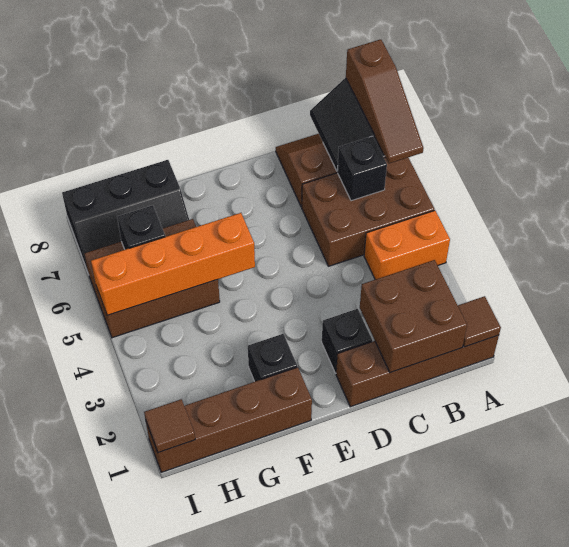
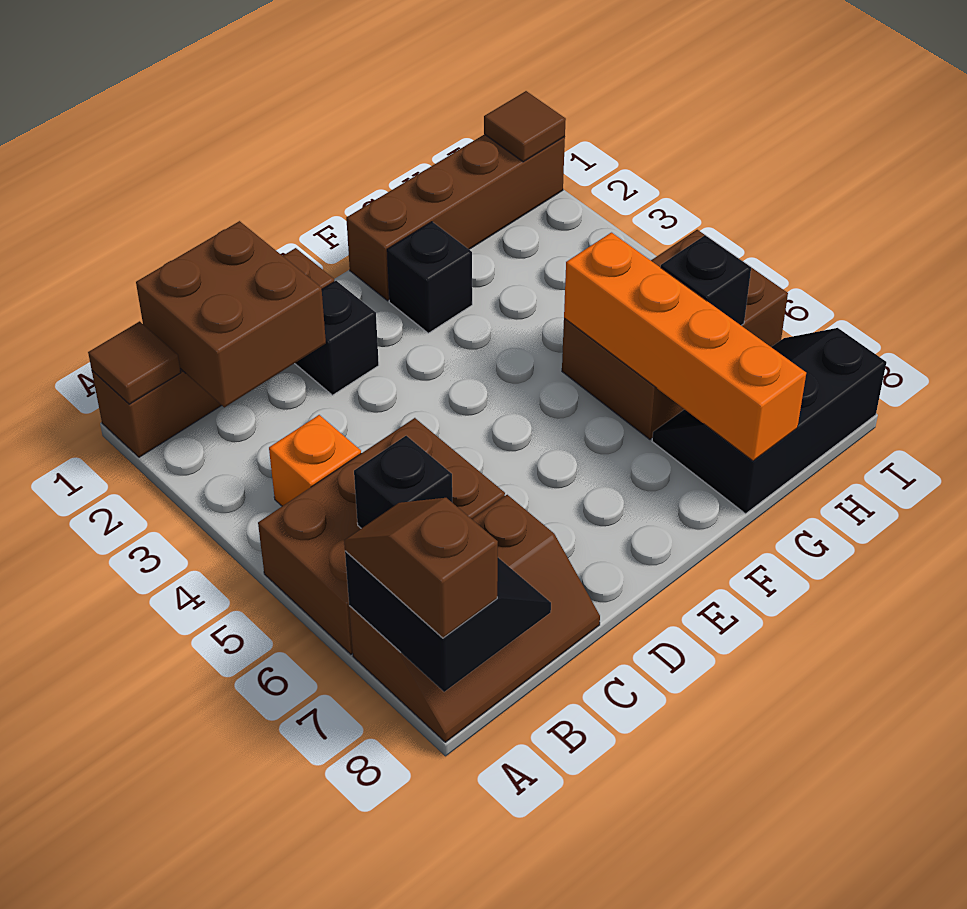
orange 1x2 brick [364,210,450,280] -> orange 1x1 brick [269,415,361,506]
brown 1x3 slope [346,39,423,163] -> brown 1x2 slope [344,498,498,638]
orange 1x4 brick [91,213,255,315] -> orange 1x4 brick turned to [564,233,806,461]

